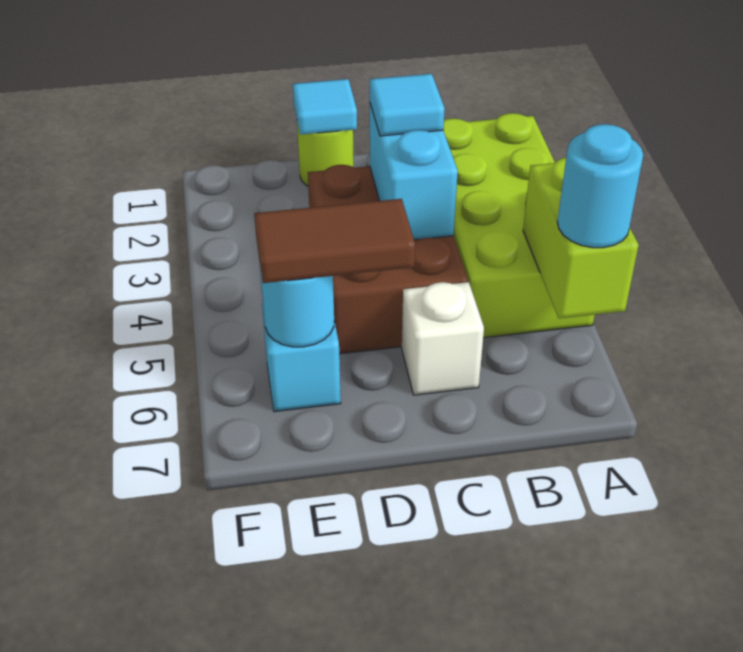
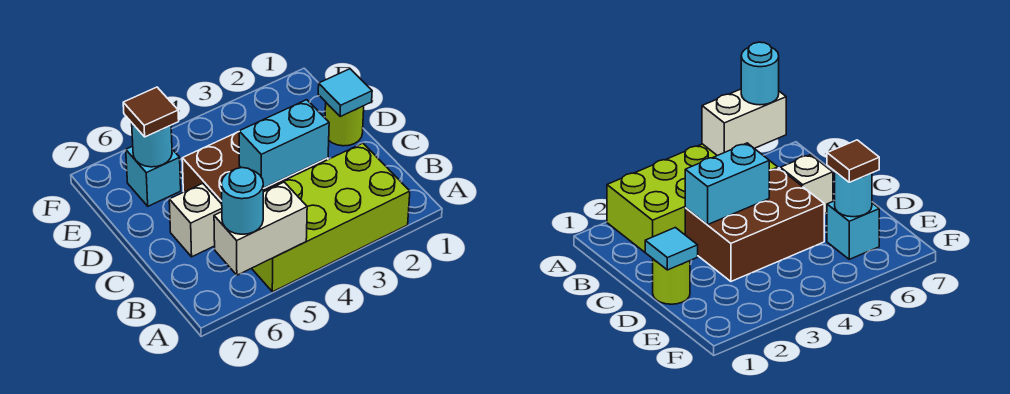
lime 1x2 brick [523,158,639,318] -> white 1x2 brick [214,182,307,275]
cyan 1x1 tile [370,74,445,136] -> none
brown 1x2 tile [254,199,415,283] -> brown 1x1 tile [123,87,179,137]

